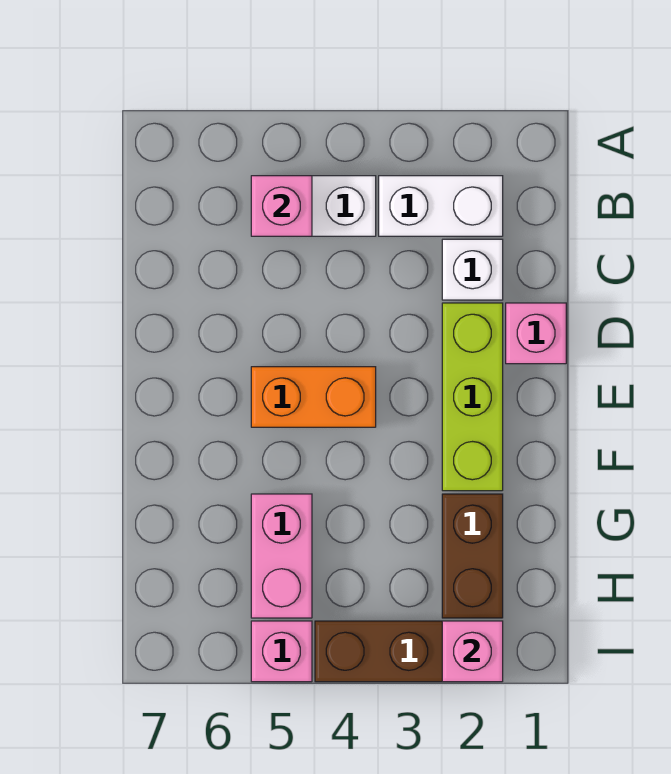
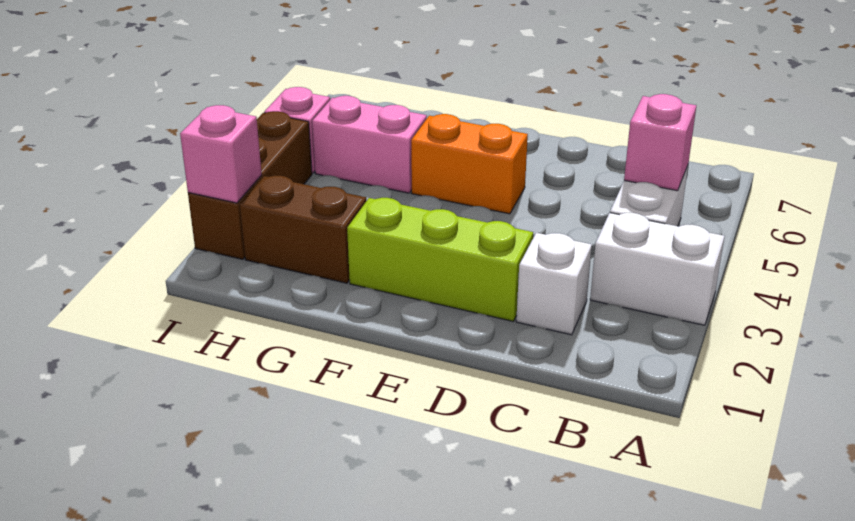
white 1x2 brick [379,176,503,236] -> white 1x2 brick turned to [590,213,725,325]
pink 1x1 brick [506,303,566,364] -> none
orange 1x2 brick [251,367,376,427] -> orange 1x2 brick turned to [411,114,528,214]

